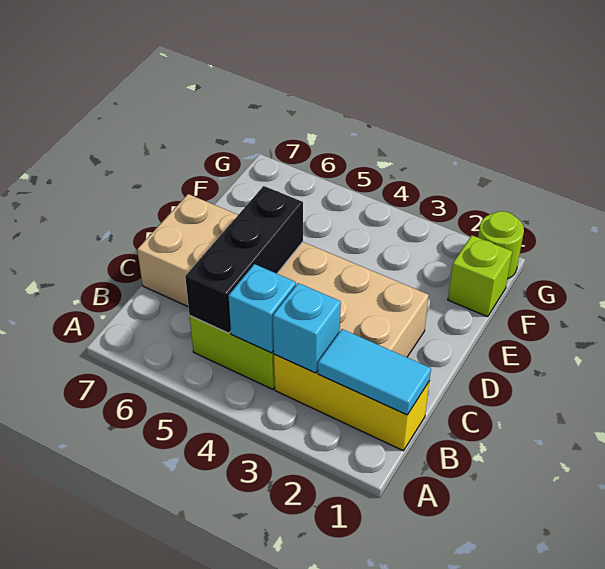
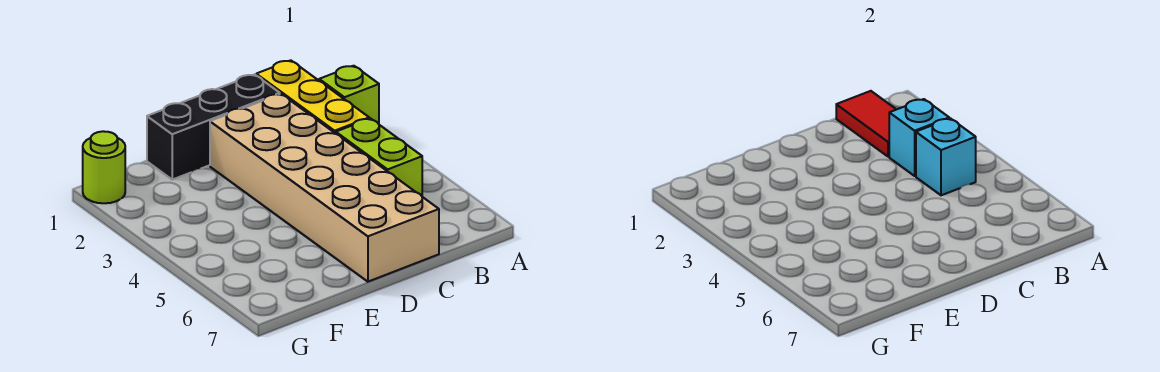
cyan 1x2 tile [318,329,431,415] -> red 1x2 tile [836,91,896,157]
black 1x3 brick [185,186,303,333] -> black 1x3 brick moved to [147,74,280,180]
lime 1x1 brick [448,235,512,317] -> lime 1x1 brick moved to [319,66,379,124]

